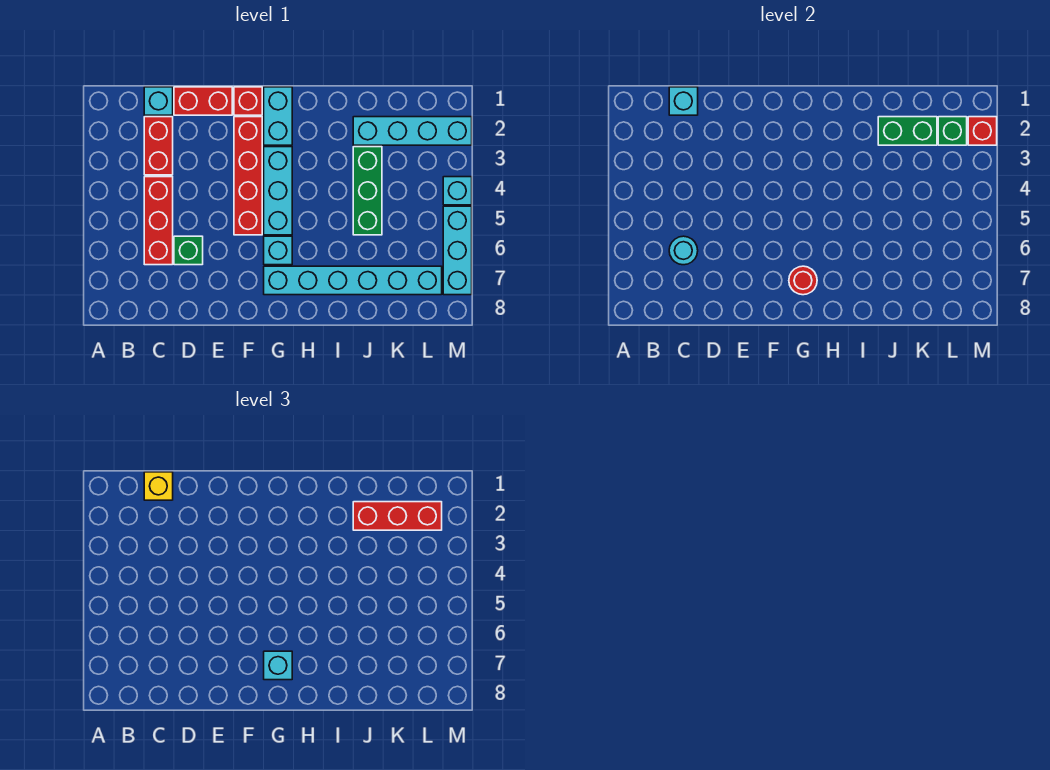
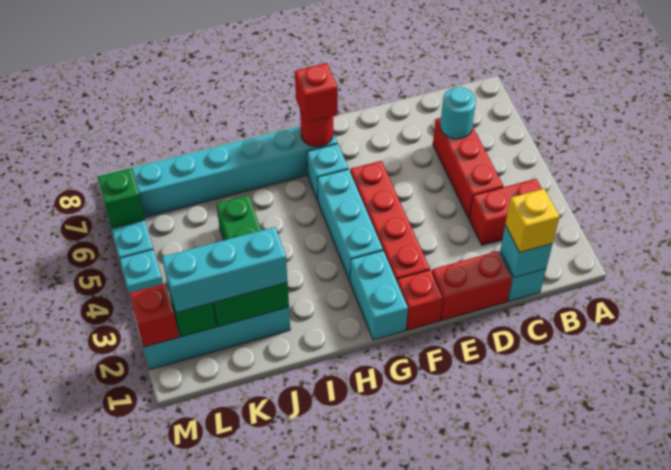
red 1x2 brick [144,117,173,175] -> red 1x2 brick turned to [469,179,542,245]
green 1x1 brick [174,236,203,265] -> green 1x1 brick moved to [98,168,145,228]
cyan 1x1 brick [264,651,292,680] -> red 1x1 brick [295,63,338,123]
red 1x3 brick [353,502,442,530] -> cyan 1x3 brick [162,227,288,313]

